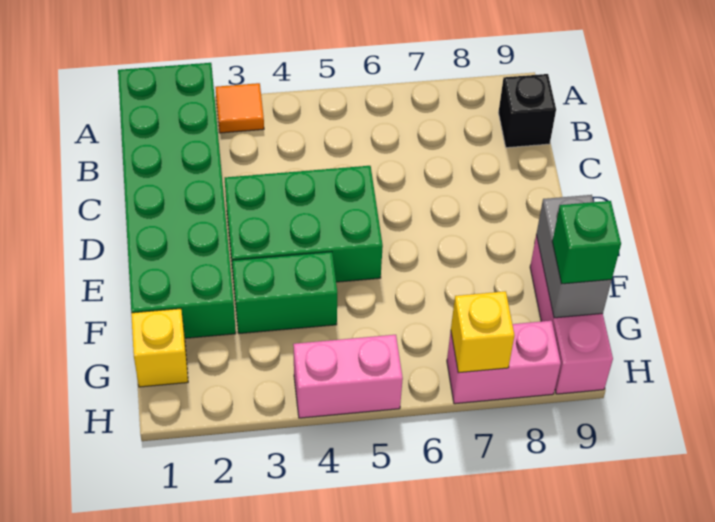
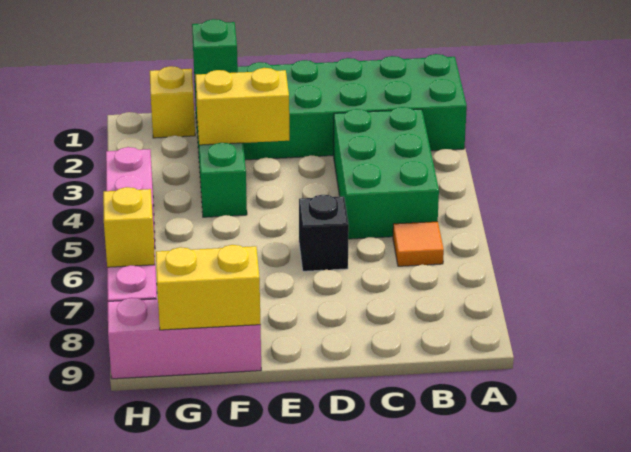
orange 1x1 tile [215,83,264,133] -> orange 1x1 tile moved to [393,222,444,266]
black 1x1 brick [498,74,556,148] -> black 1x1 brick moved to [299,195,349,271]
green 2x3 brick [225,166,383,282] -> green 2x3 brick moved to [334,107,439,239]
none -> yellow 1x2 brick [196,68,289,145]
grey 1x2 brick [536,195,612,318] -> yellow 1x2 brick [156,245,260,330]
green 1x1 brick [552,201,621,284] -> green 1x1 brick moved to [192,19,238,92]

